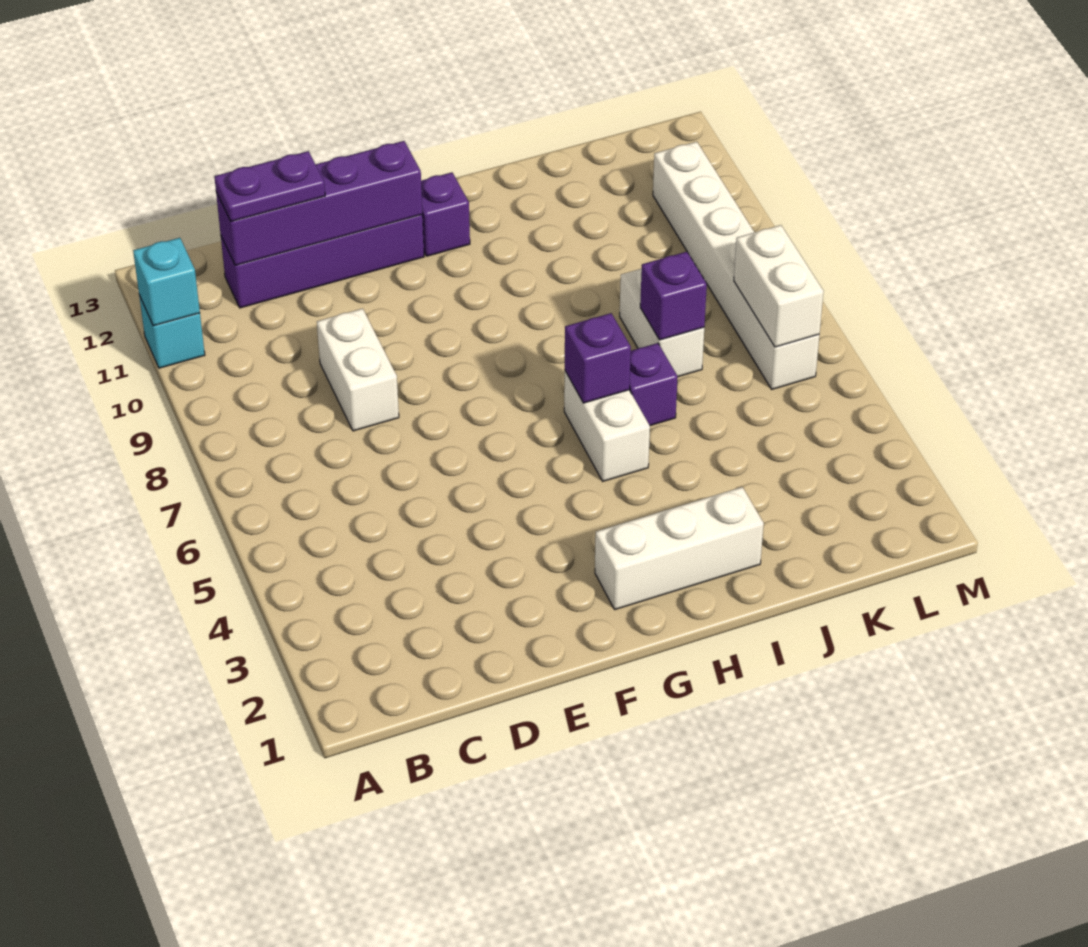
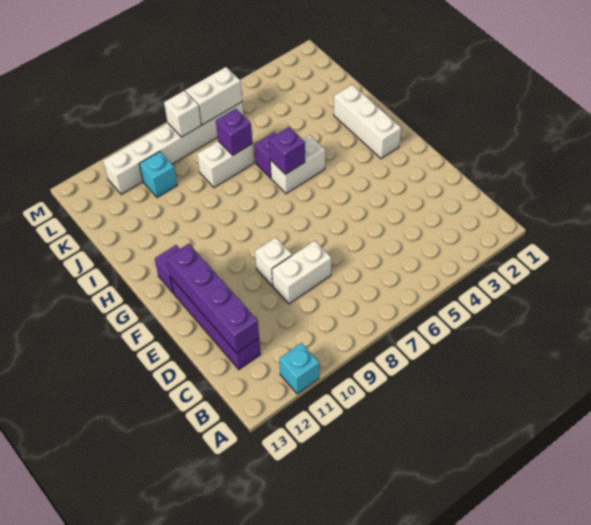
cyan 1x1 brick [133,238,200,326] -> cyan 1x1 brick moved to [139,151,177,198]
purple 1x2 plate [214,151,325,221] -> none
none -> white 1x1 brick [255,237,292,286]
none -> white 1x1 brick [164,91,201,137]

